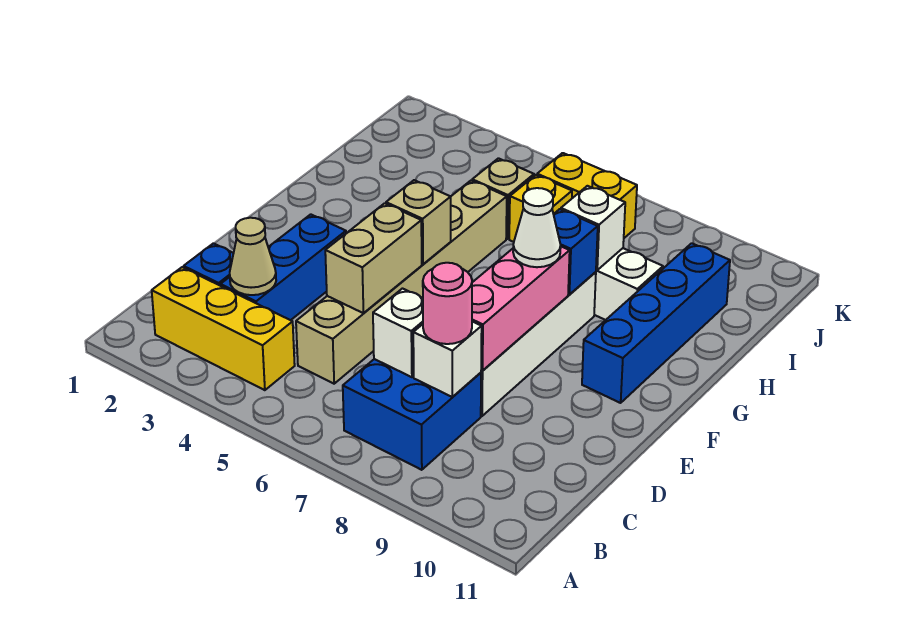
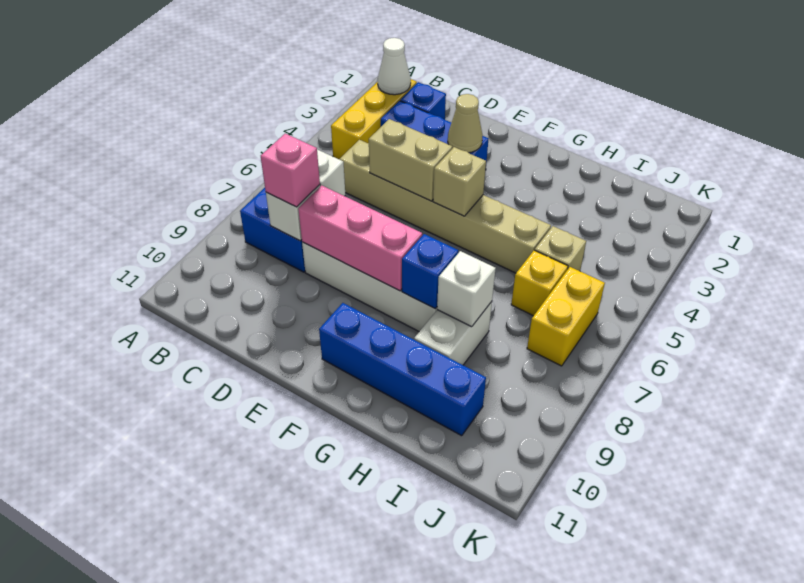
tan 1x1 cone [230,218,276,295] -> tan 1x1 cone moved to [448,94,483,153]
pink 1x1 round brick [423,263,472,344] -> pink 1x1 brick [261,134,320,207]
white 1x1 cone [513,188,561,267] -> white 1x1 cone moved to [378,38,411,95]

